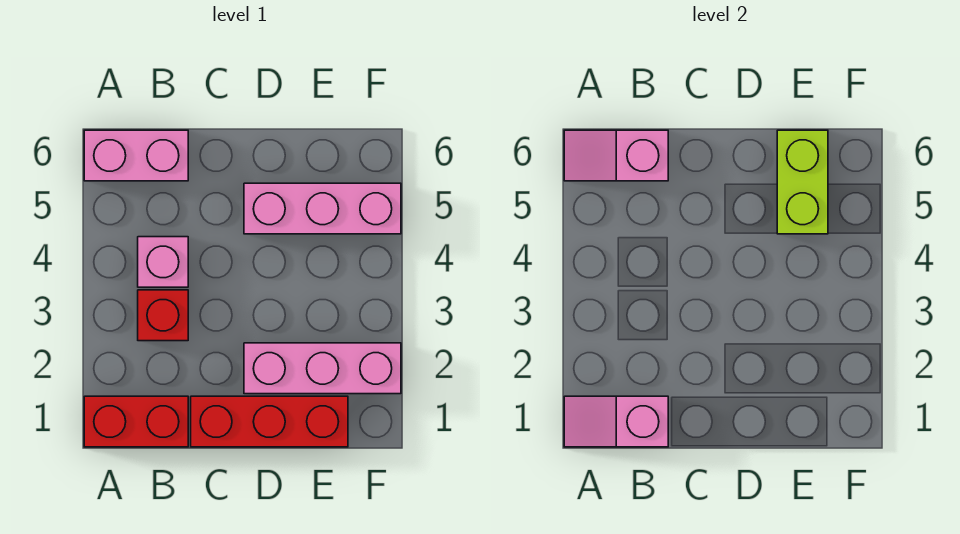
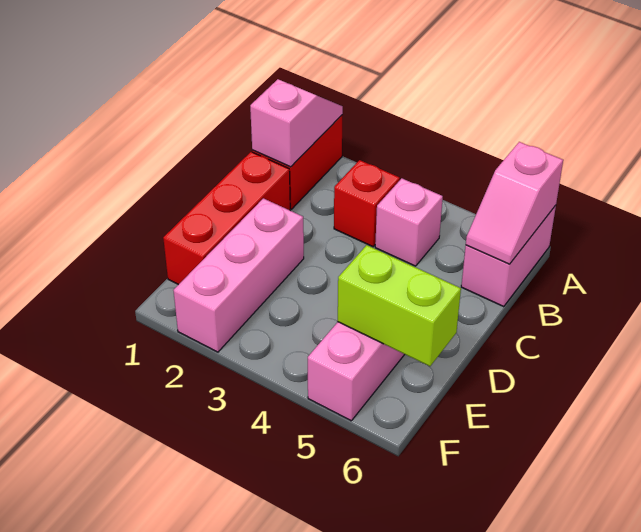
pink 1x2 slope [564,130,668,181] -> pink 1x2 slope turned to [466,142,563,264]

